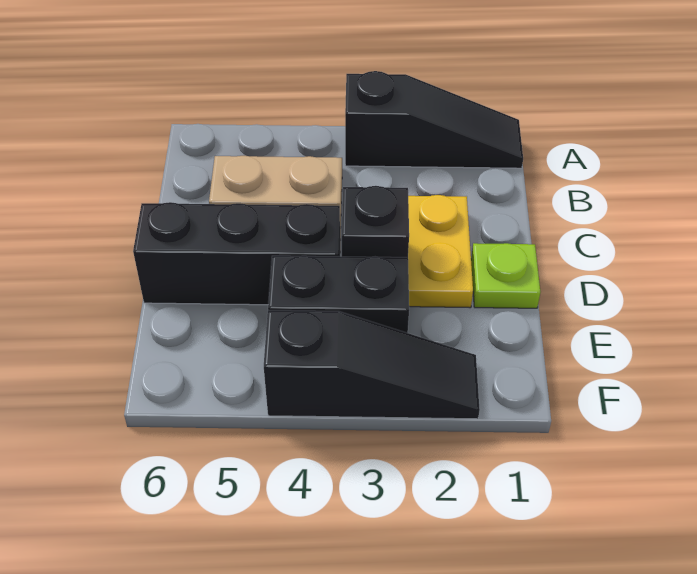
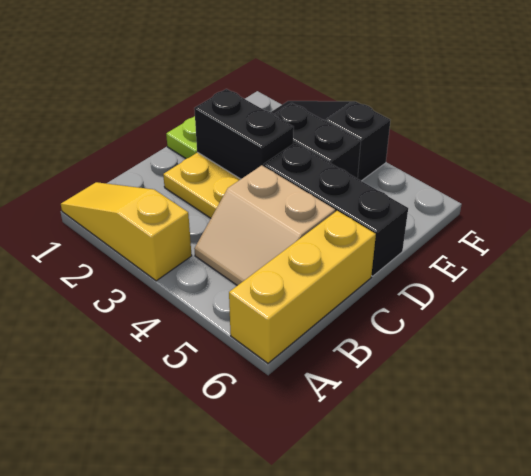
black 1x3 slope [345,71,523,168] -> yellow 1x3 slope [61,182,192,281]
none -> yellow 1x3 brick [229,211,376,363]
black 1x1 brick [342,186,409,257] -> black 1x2 brick [194,89,294,179]

